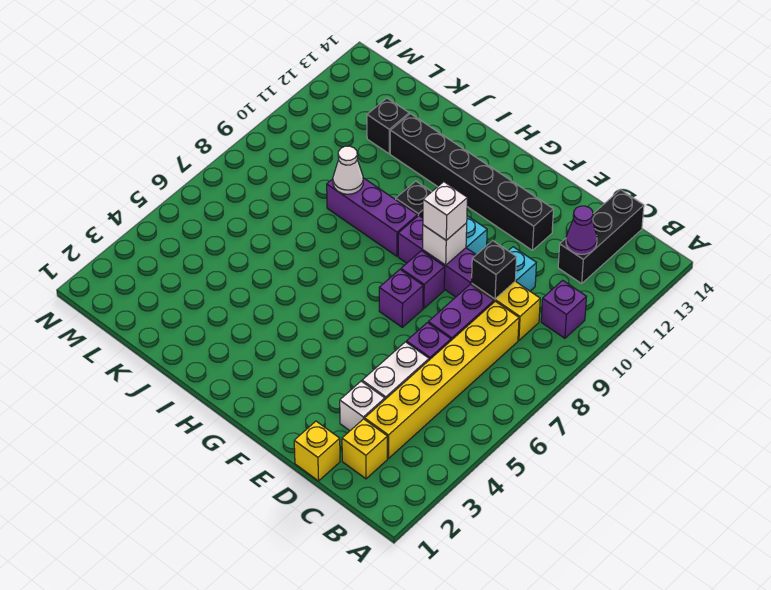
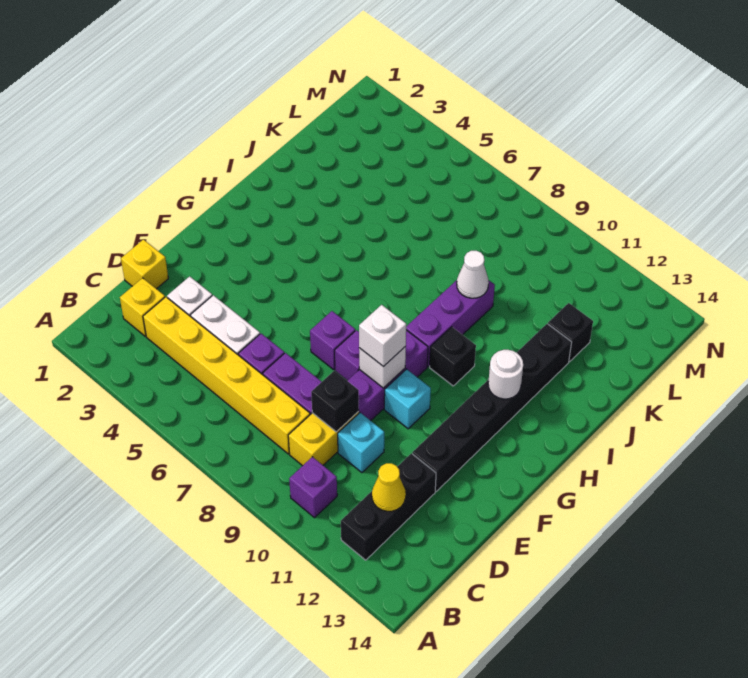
black 1x3 brick [558,190,644,284] -> black 1x3 brick turned to [341,453,436,560]
purple 1x1 cone [566,206,597,254] -> yellow 1x1 cone [372,463,406,511]
none -> white 1x1 round brick [488,350,523,399]

